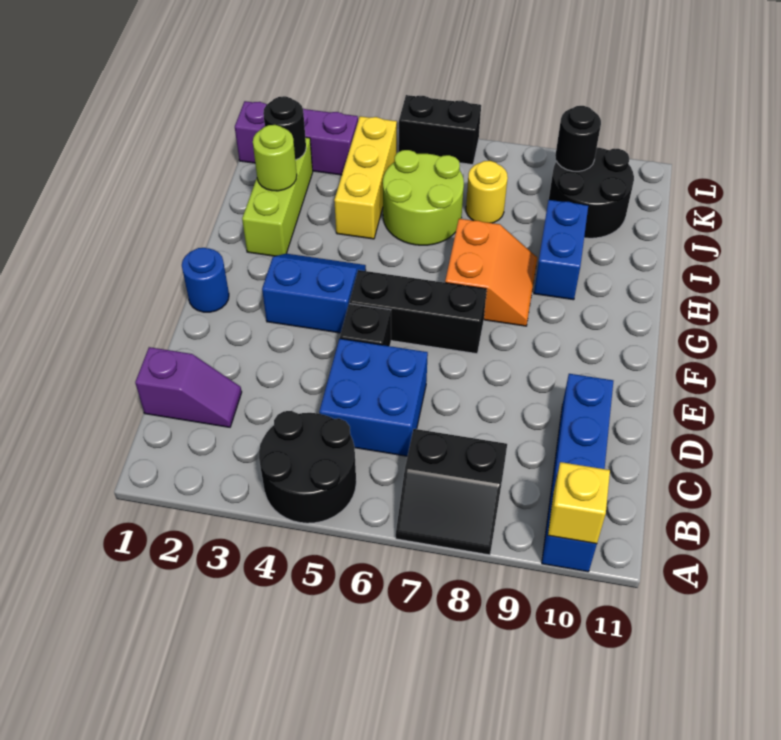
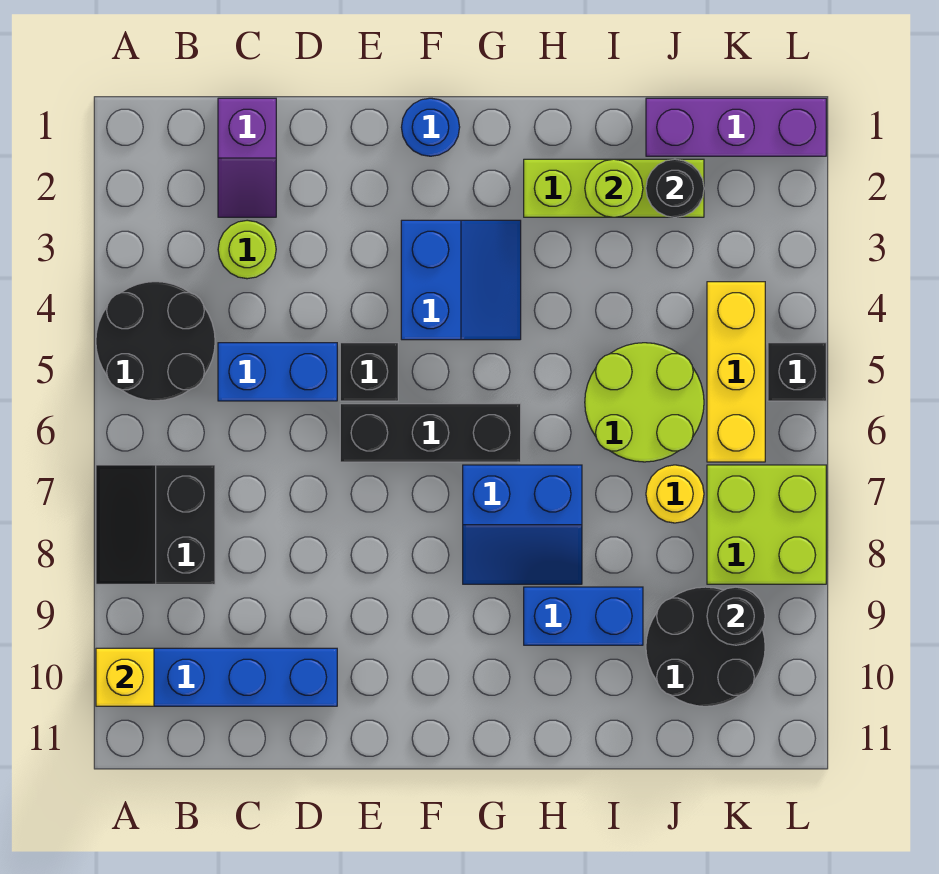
none -> lime 1x1 round brick [218,220,276,279]
blue 2x2 brick [319,339,428,456] -> blue 1x2 brick [218,343,337,401]
black 1x3 brick [349,270,487,354] -> black 1x3 brick turned to [340,404,521,462]
orange 2x2 slope [445,219,537,326] -> blue 2x2 slope [463,465,582,584]
yellow 1x3 brick [334,116,397,239] -> yellow 1x3 brick turned to [707,282,765,462]
purple 1x3 brick [235,101,358,175] -> purple 1x3 brick turned to [646,98,826,156]
none -> lime 2x2 brick [707,465,826,584]
black 1x2 brick [399,95,481,165] -> black 1x1 brick [768,343,826,401]

